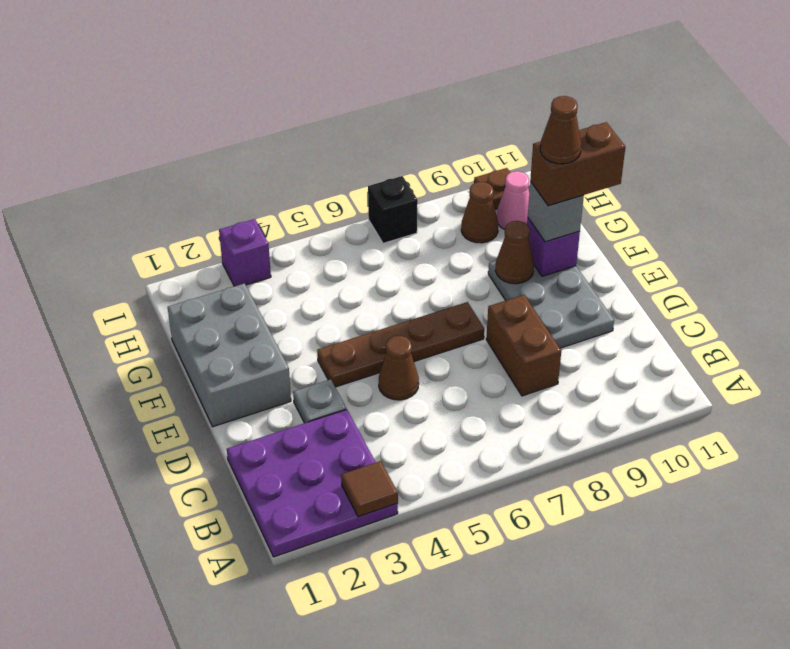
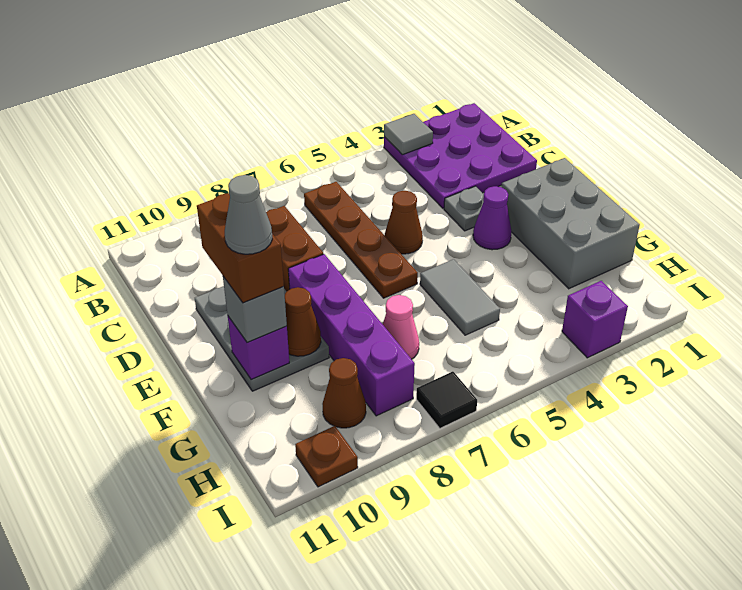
brown 1x1 tile [341,461,398,517] -> grey 1x1 tile [384,114,433,155]
none -> purple 1x1 cone [473,186,512,250]
brown 1x4 plate [317,302,484,387] -> brown 1x4 plate turned to [304,182,418,298]
none -> purple 1x4 brick [288,254,415,416]
none -> grey 1x2 tile [420,259,500,335]
brown 1x2 brick [530,122,625,206] -> brown 1x2 brick turned to [197,193,284,303]
brown 1x1 cone [540,96,581,164] -> grey 1x1 cone [225,175,272,254]
pink 1x1 cone [497,171,529,229] -> pink 1x1 cone moved to [383,295,419,359]
black 1x1 brick [368,176,418,243] -> black 1x1 tile [416,371,477,428]

